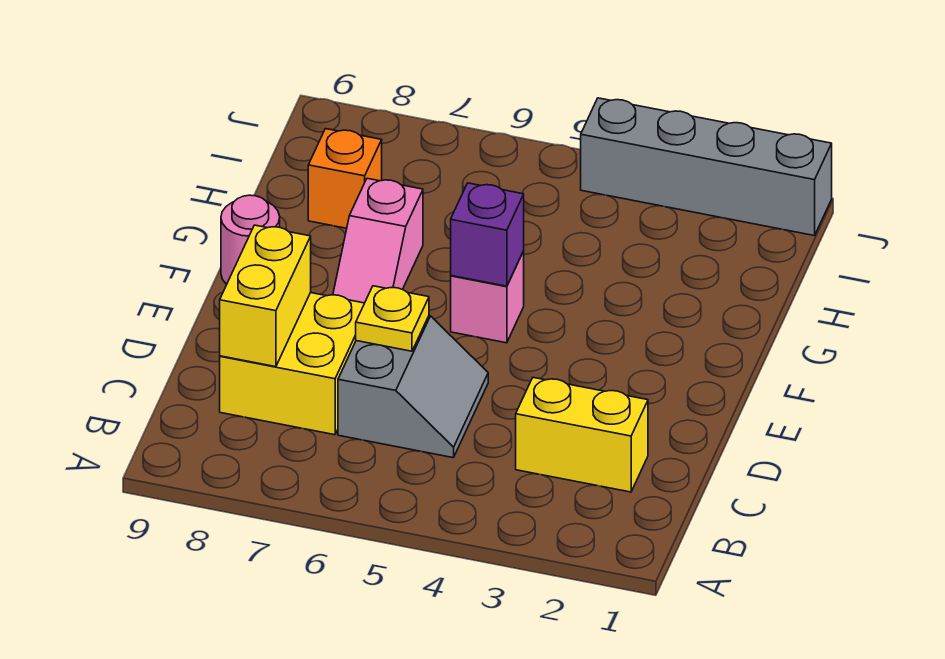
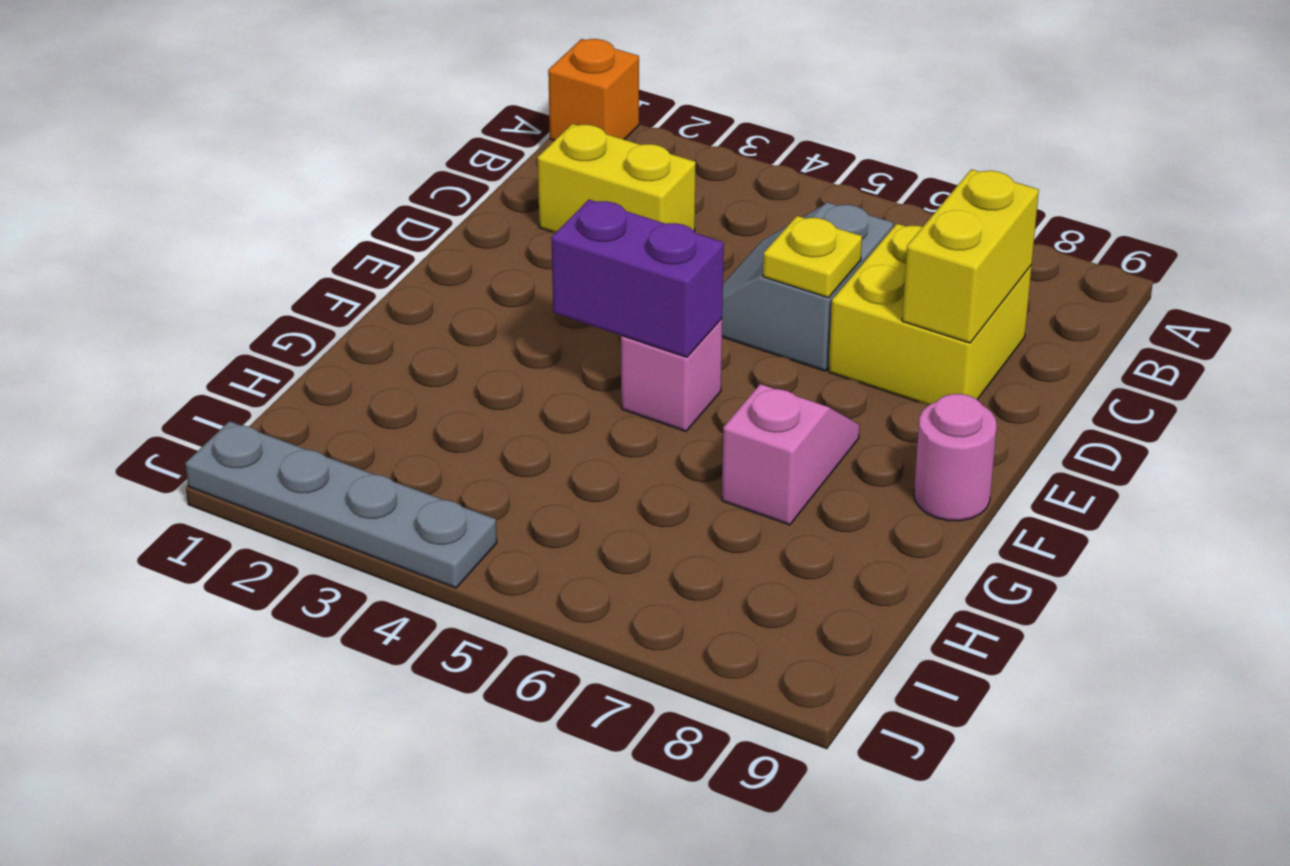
purple 1x1 brick [451,183,524,286] -> purple 1x2 brick [551,200,724,357]
orange 1x1 brick [308,129,382,228] -> orange 1x1 brick moved to [548,39,639,141]
grey 1x4 brick [581,98,832,236] -> grey 1x4 plate [185,421,497,588]

